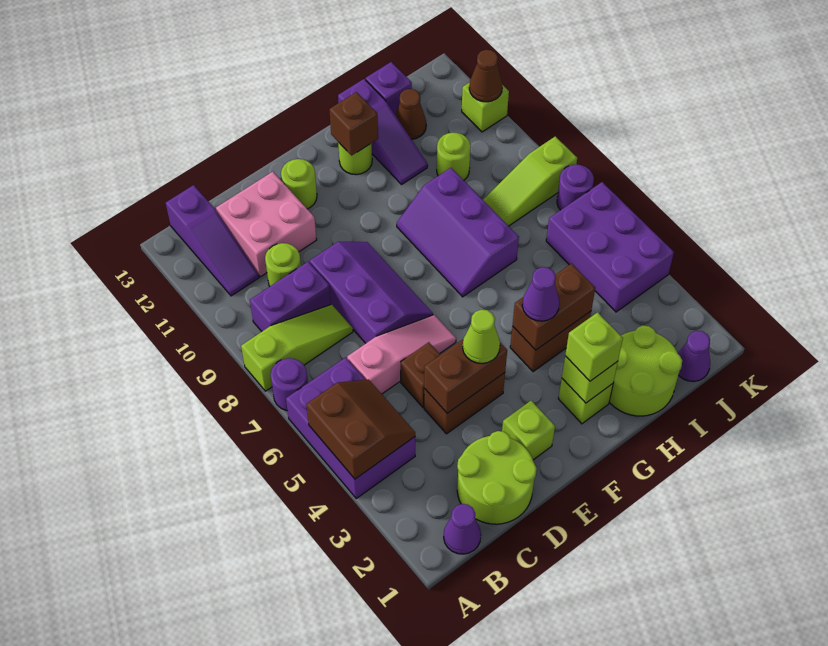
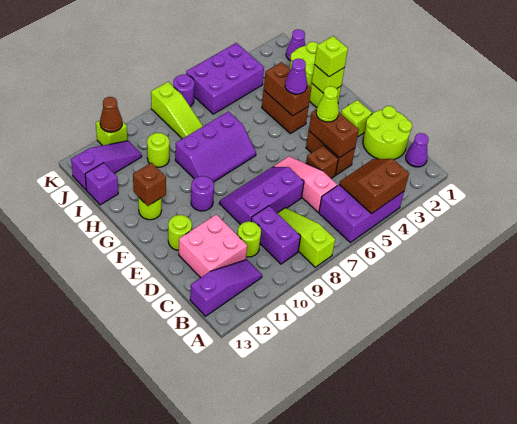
purple 1x1 round brick [271,358,308,411] -> purple 1x1 round brick moved to [191,176,214,211]
purple 1x3 slope [338,79,428,184] -> purple 1x3 slope moved to [71,141,142,190]
brown 1x1 cone [395,89,426,139] -> none

